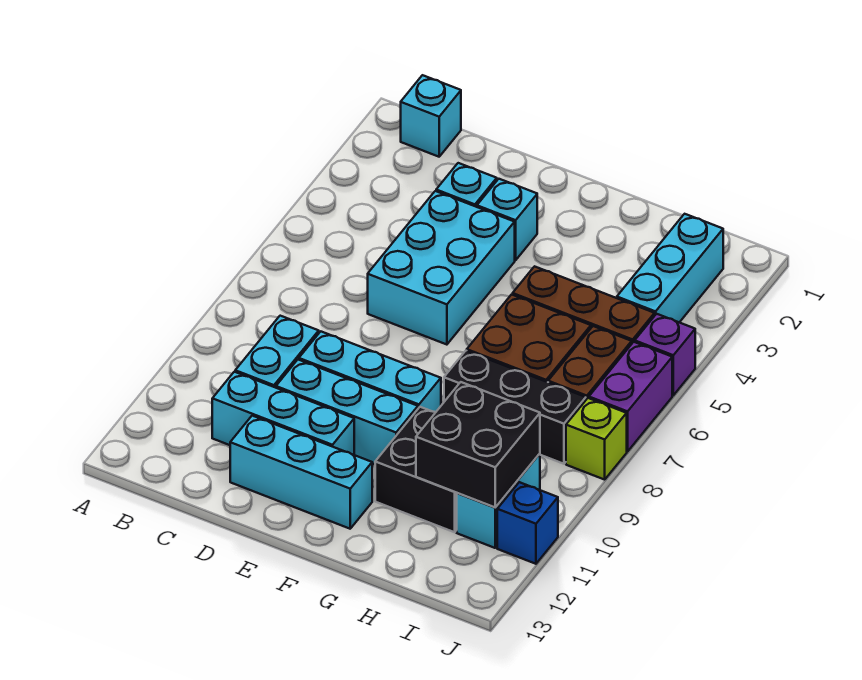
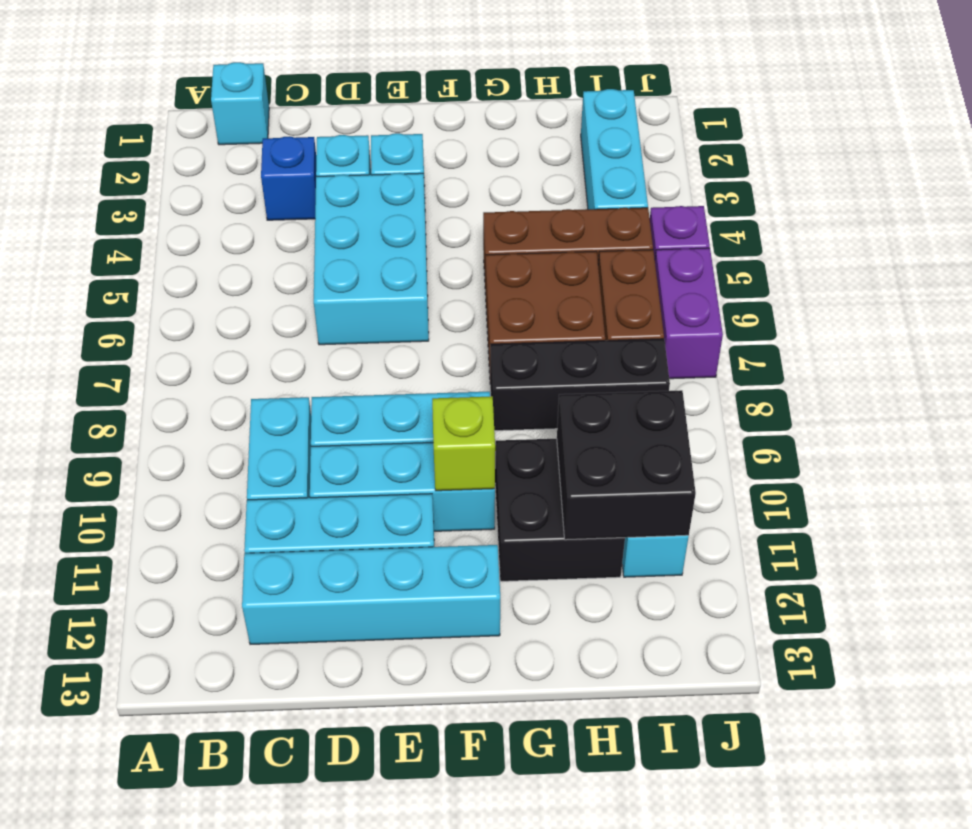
cyan 1x3 brick [230,416,372,529] -> cyan 1x4 brick [242,545,500,644]
lime 1x1 brick [566,398,627,480] -> lime 1x1 brick moved to [432,396,495,491]
blue 1x1 brick [497,482,558,564] -> blue 1x1 brick moved to [261,136,316,220]

